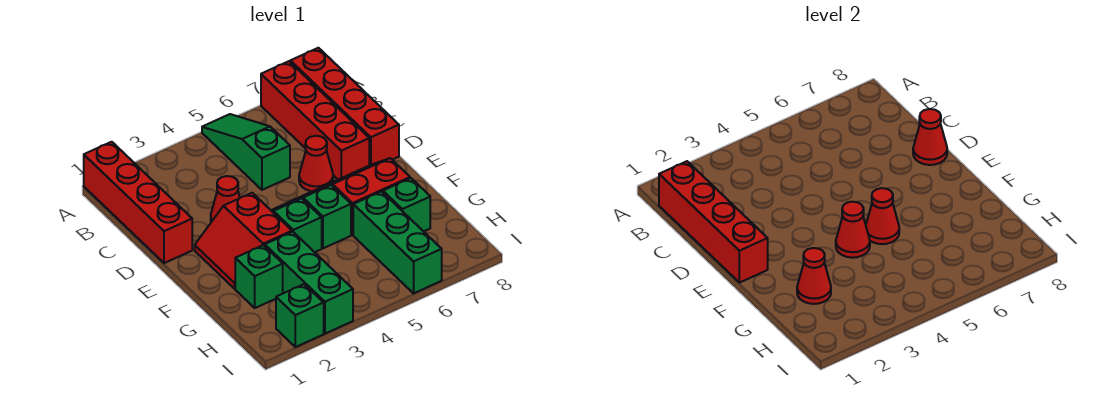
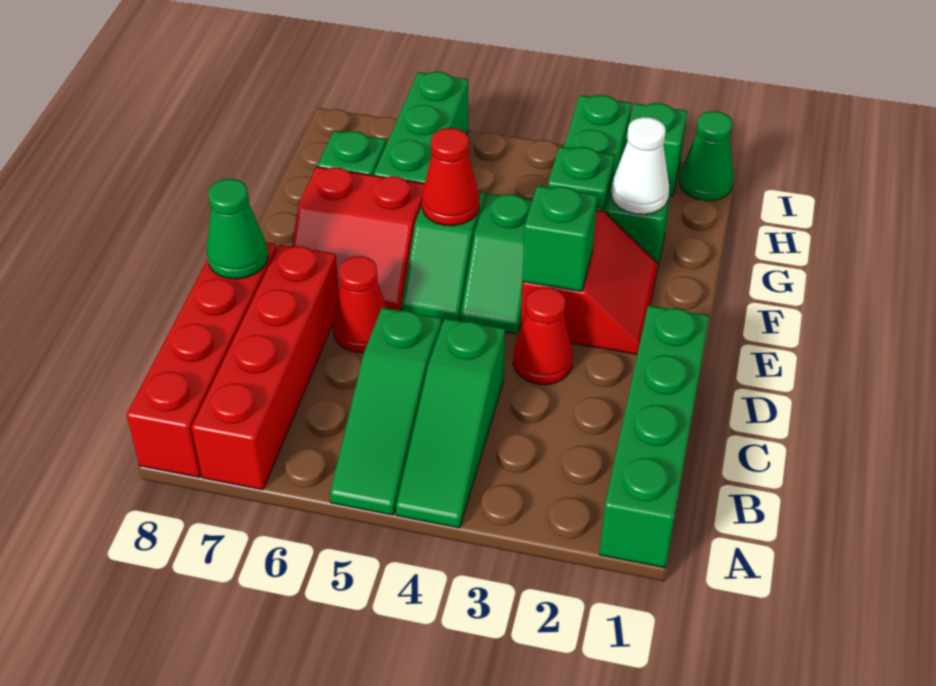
red 1x4 brick [84,142,192,263] -> green 1x4 brick [599,305,709,568]
none -> green 1x3 slope [396,318,505,528]
red 1x4 brick [659,161,768,283] -> none
red 1x1 cone [913,109,947,165] -> green 1x1 cone [207,179,268,279]
none -> green 1x1 brick [522,186,597,292]
red 1x1 cone [836,202,870,258] -> none
red 1x1 cone [797,248,831,304] -> white 1x1 cone [611,117,669,214]
none -> green 1x1 plate [548,147,615,209]
none -> green 1x1 cone [680,111,734,201]

